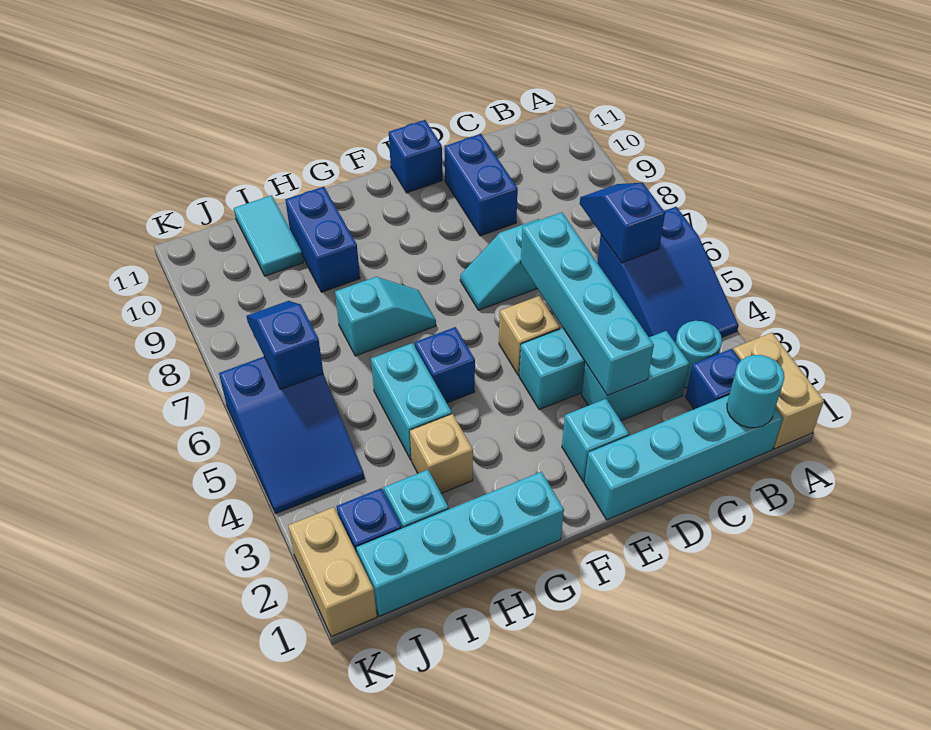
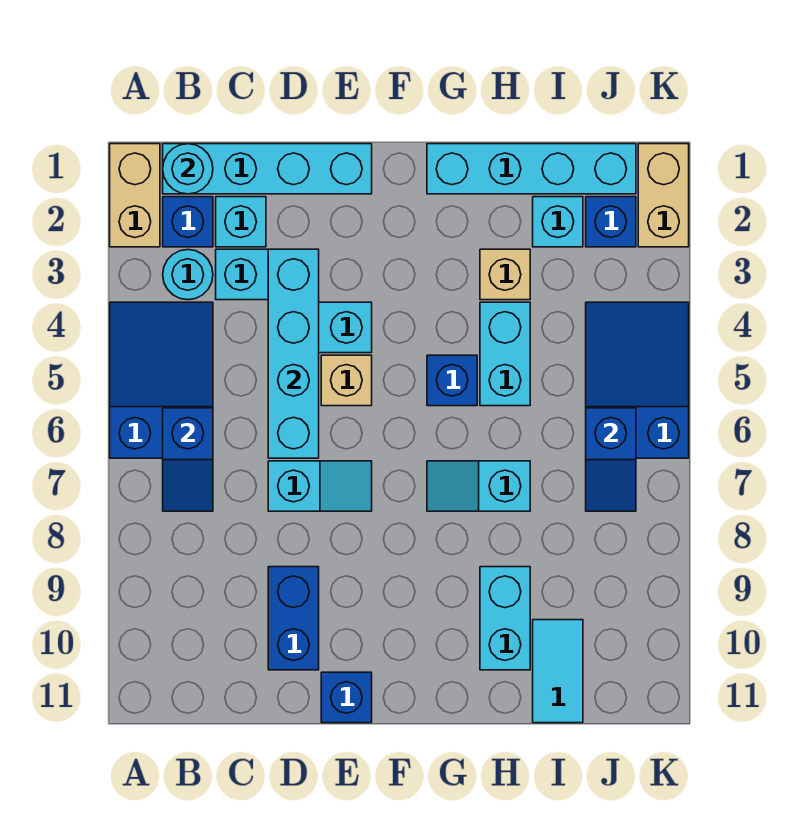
cyan 1x1 brick [562,399,629,482] -> cyan 1x1 brick moved to [216,197,266,247]
blue 1x2 brick [285,187,360,292] -> cyan 1x2 brick [480,567,530,670]

